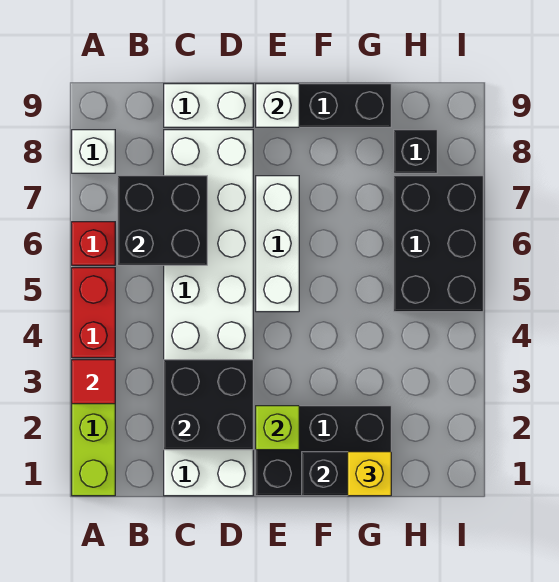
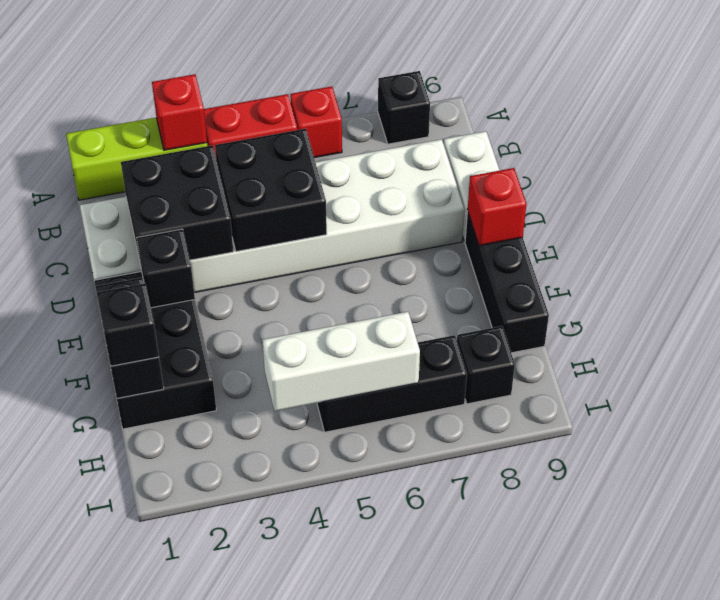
red 1x1 tile [72,360,115,404] -> red 1x1 brick [152,74,207,150]
white 1x1 brick [72,130,115,173] -> black 1x1 brick [378,71,430,144]
black 2x2 brick [118,176,207,265] -> black 2x2 brick moved to [215,129,327,252]
lime 1x1 brick [256,406,299,450] -> black 1x1 brick [137,229,195,308]
white 1x3 brick [256,176,299,312] -> white 1x3 brick moved to [262,312,420,411]
white 1x1 brick [256,84,299,127] -> red 1x1 brick [468,168,526,246]
yellow 1x1 brick [348,452,391,496] -> black 1x1 brick [97,283,159,366]
black 2x3 brick [394,176,483,312] -> black 1x3 brick [317,335,467,432]

